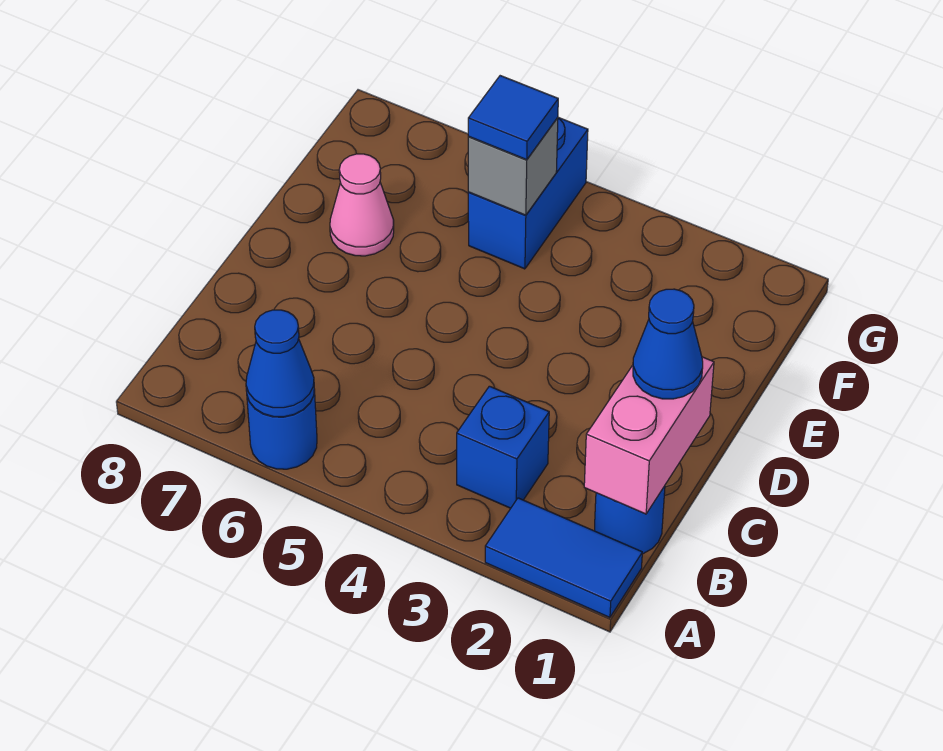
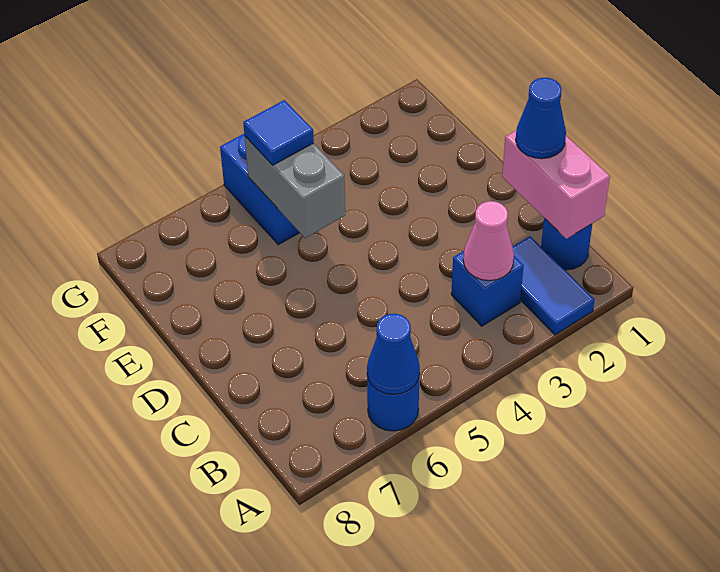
blue 1x2 tile [485,498,642,618] -> blue 1x2 tile turned to [512,236,594,335]
pink 1x1 cone [330,154,394,256] -> pink 1x1 cone moved to [463,201,514,281]
grey 1x1 brick [468,118,558,215] -> grey 1x2 brick [245,137,345,238]

